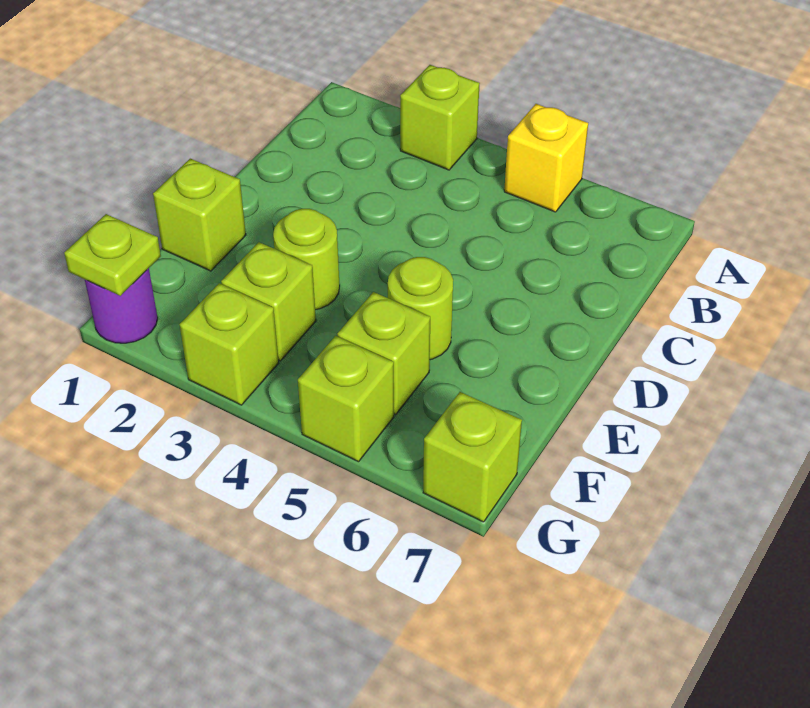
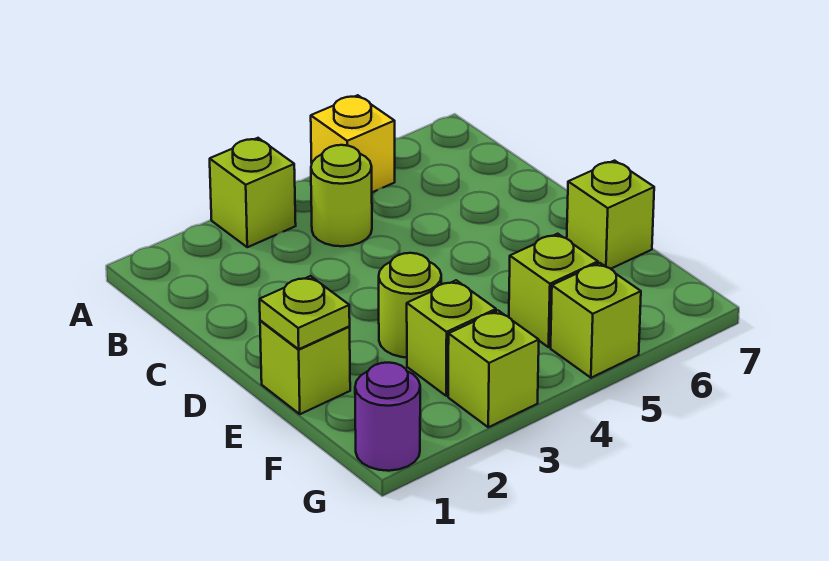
lime 1x1 round brick [388,257,453,360] -> lime 1x1 round brick moved to [311,145,372,246]
lime 1x1 plate [64,214,161,296] -> lime 1x1 plate moved to [260,276,350,349]
lime 1x1 brick [423,392,522,522] -> lime 1x1 brick moved to [567,161,654,269]

